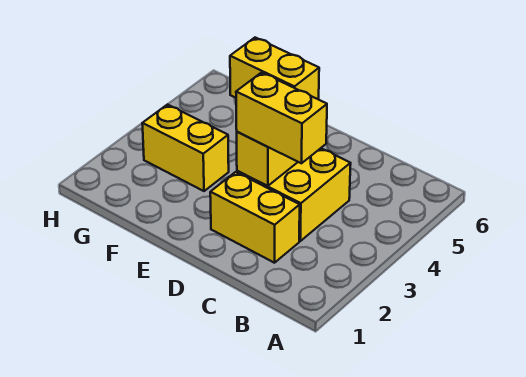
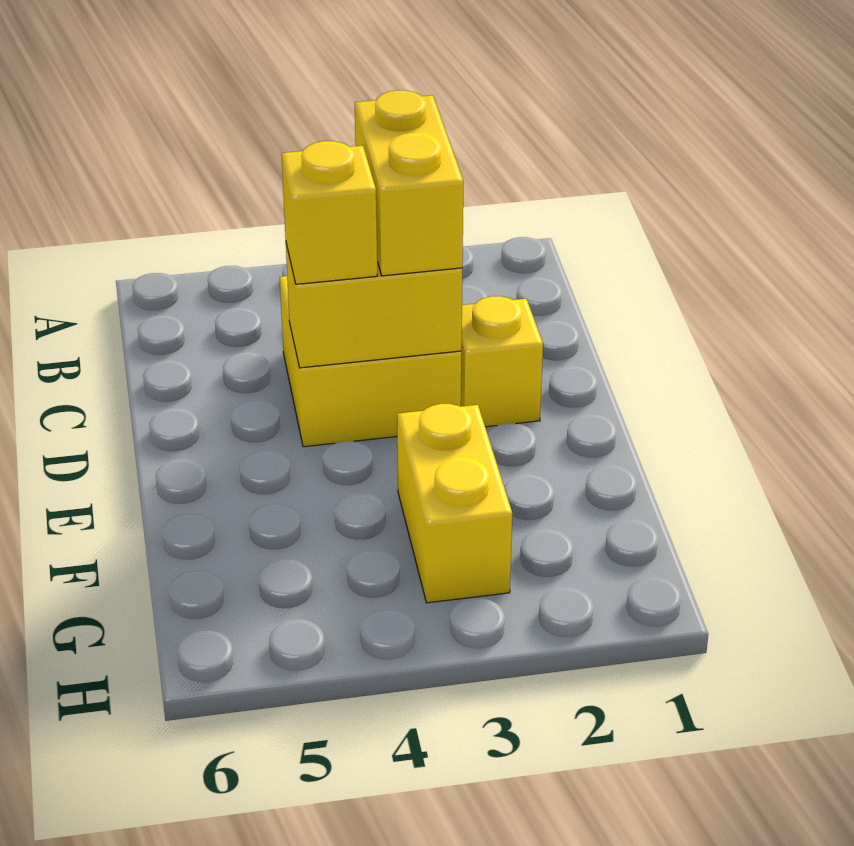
yellow 1x2 brick [210,172,300,263] -> yellow 1x1 brick [461,296,543,427]
yellow 1x2 brick [230,38,319,99] -> yellow 1x1 brick [281,141,377,284]

